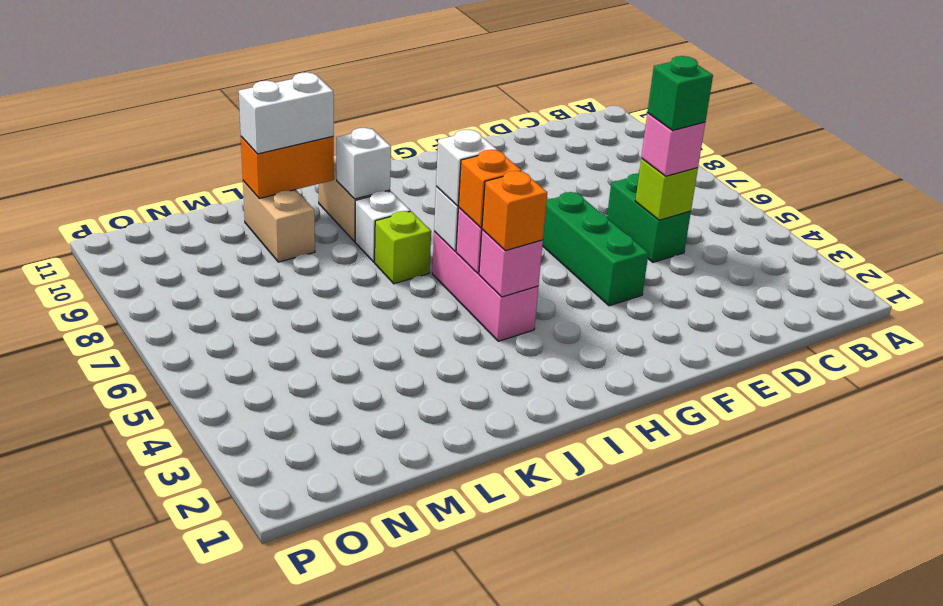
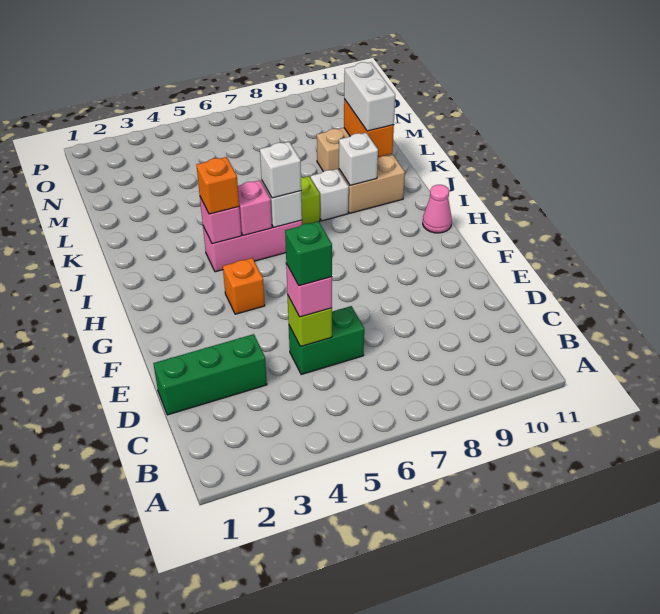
green 1x3 brick [542,192,648,306] -> green 1x3 brick moved to [153,334,267,415]
none -> pink 1x1 cone [423,185,452,233]
orange 1x1 brick [459,150,522,228] -> orange 1x1 brick moved to [223,258,265,314]

